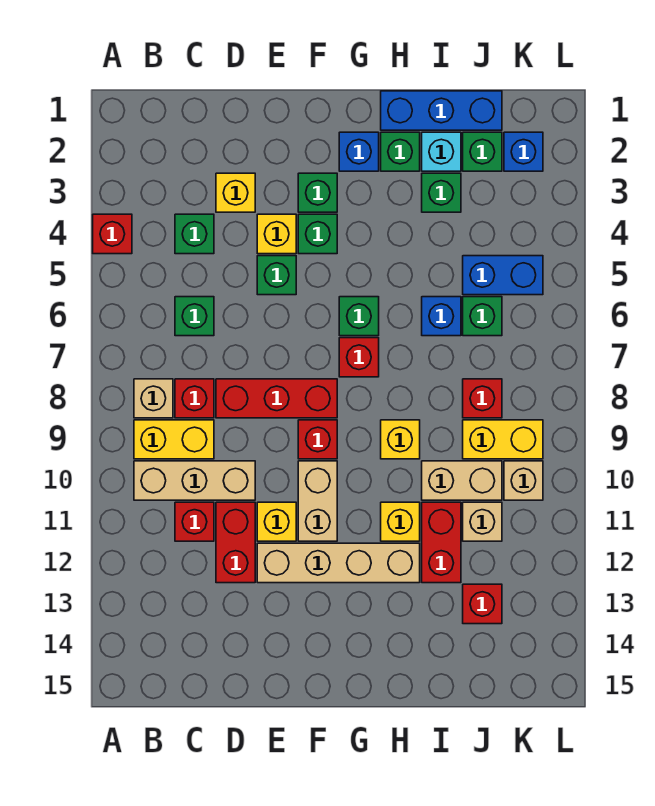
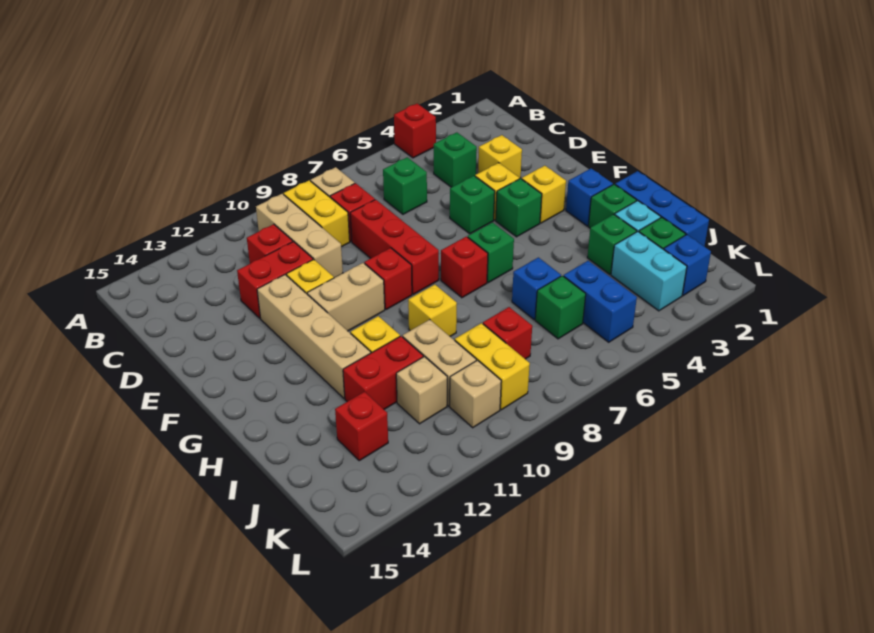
green 1x1 brick [298,173,337,212] -> yellow 1x1 brick [522,166,566,223]
none -> cyan 1x2 brick [611,232,687,311]

